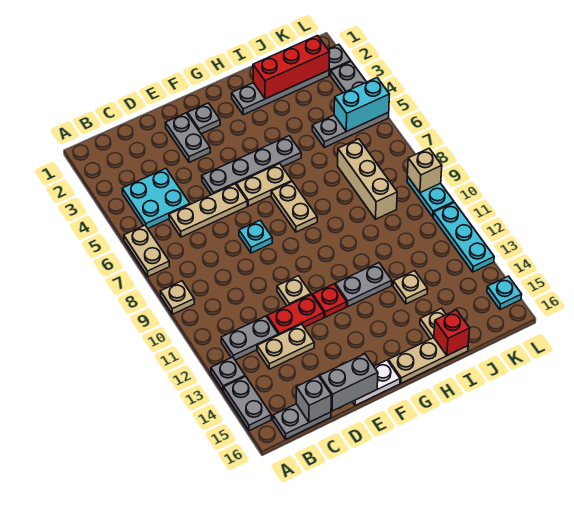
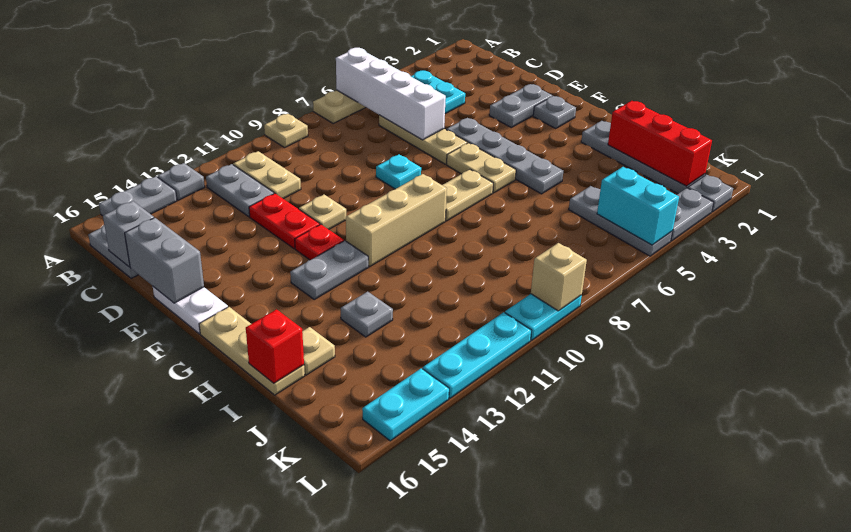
none -> white 1x4 brick [336,48,446,140]
tan 1x2 plate [257,324,314,369] -> tan 1x2 plate moved to [233,151,301,199]
grey 1x2 plate [335,263,392,306] -> grey 1x2 plate turned to [290,241,369,299]
tan 1x1 plate [393,271,427,304] -> grey 1x1 plate [341,291,393,337]
tan 1x3 brick [338,139,397,219] -> tan 1x3 brick moved to [346,174,447,266]
cyan 1x1 plate [487,276,522,310] -> cyan 1x2 plate [362,368,449,441]

